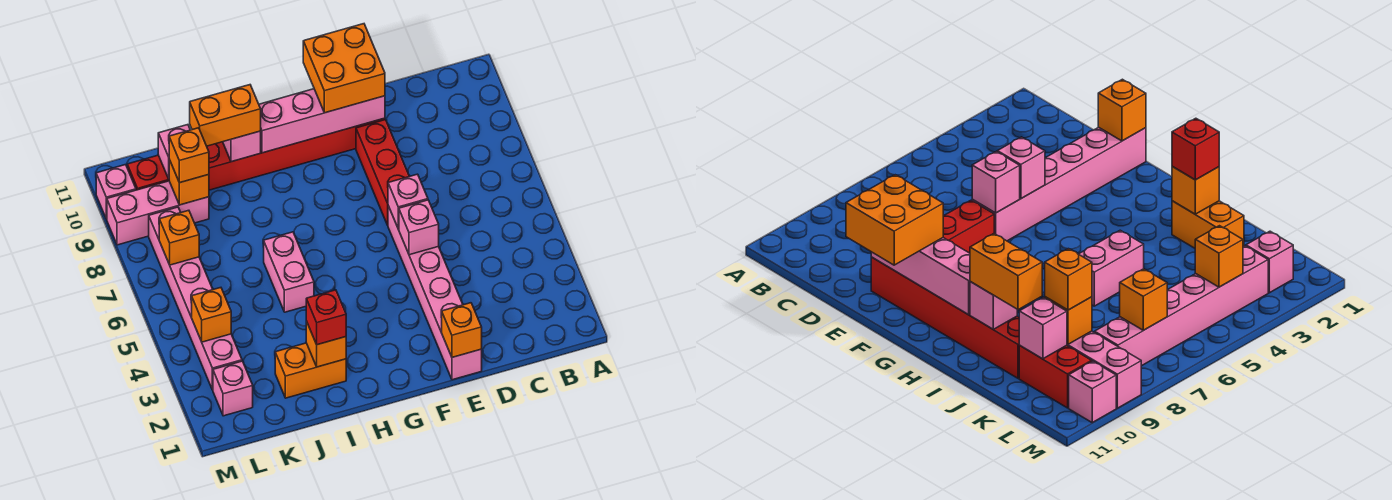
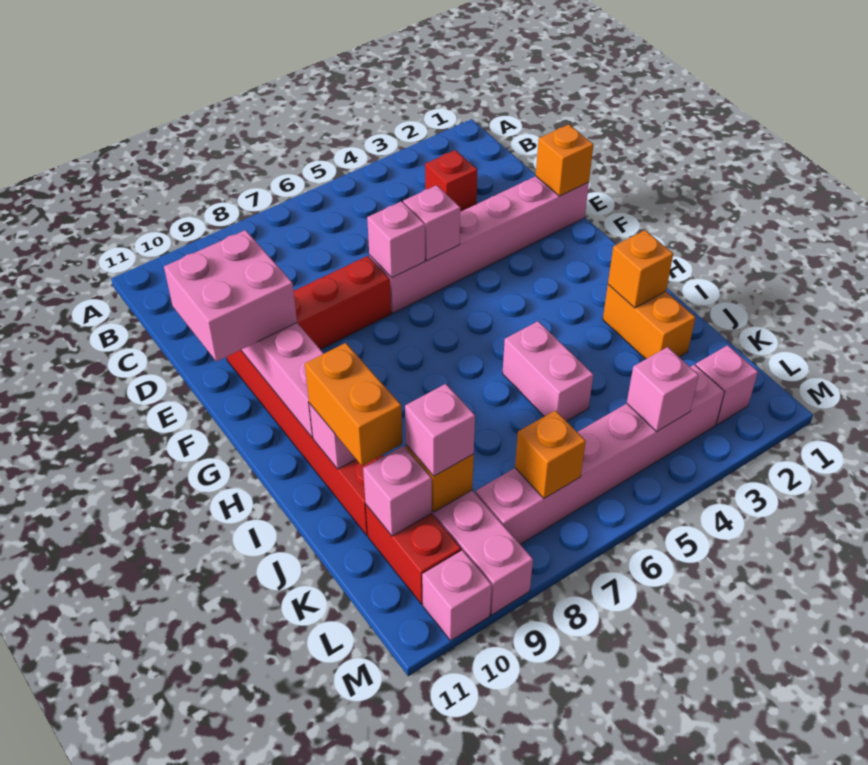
orange 2x2 brick [303,24,385,113] -> pink 2x2 brick [164,230,297,361]
red 1x1 brick [306,290,346,345] -> red 1x1 brick moved to [425,150,477,212]
pink 1x2 brick [264,232,314,312] -> pink 1x2 brick turned to [503,321,593,421]
orange 1x1 brick [169,128,209,183] -> pink 1x1 brick [405,384,475,476]
orange 1x1 brick [192,288,231,342] -> pink 1x1 brick [627,347,699,432]

